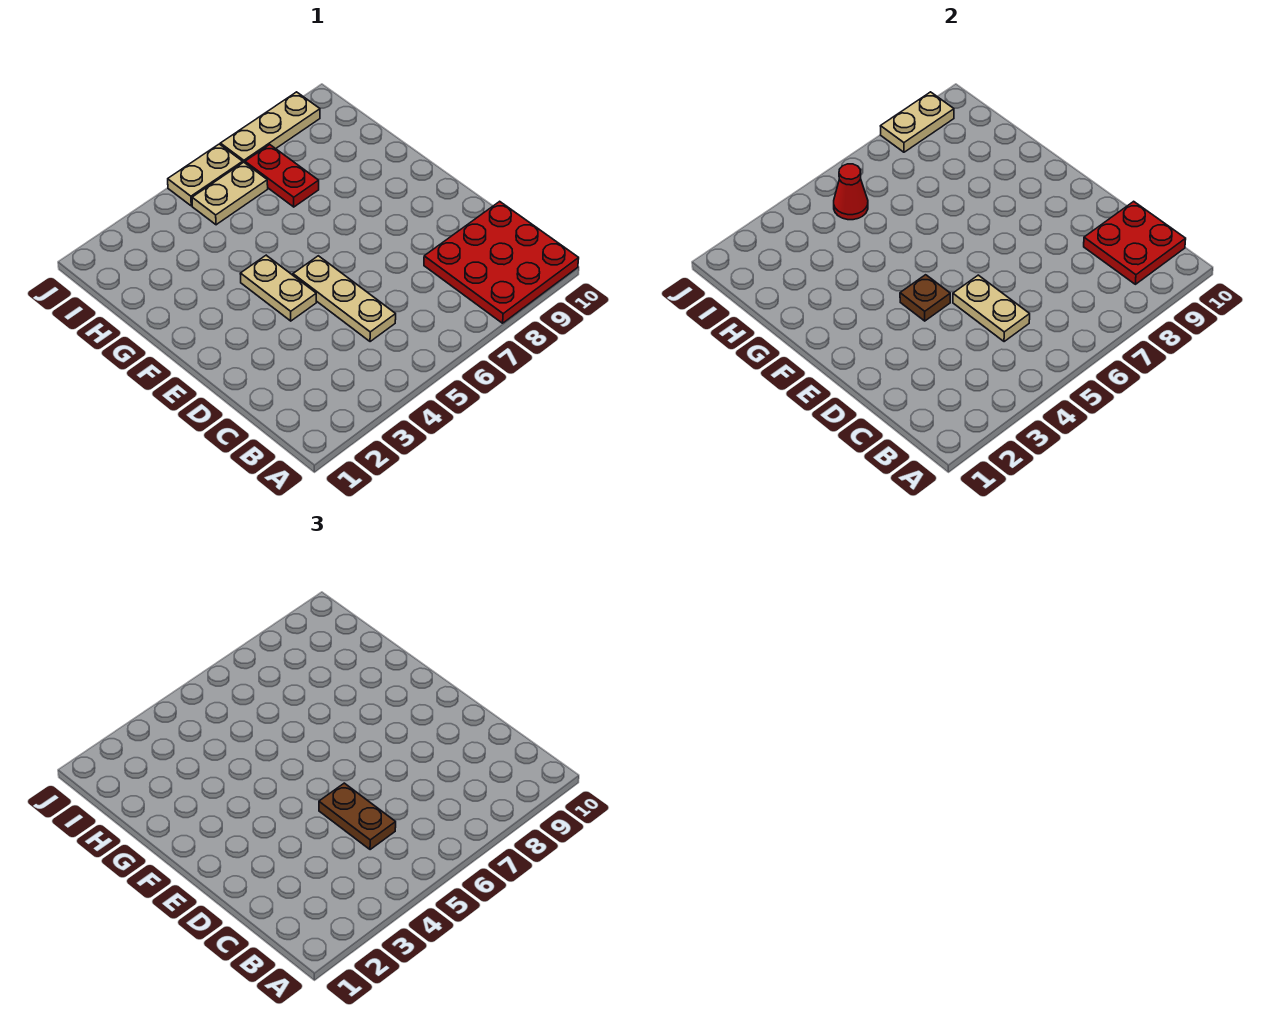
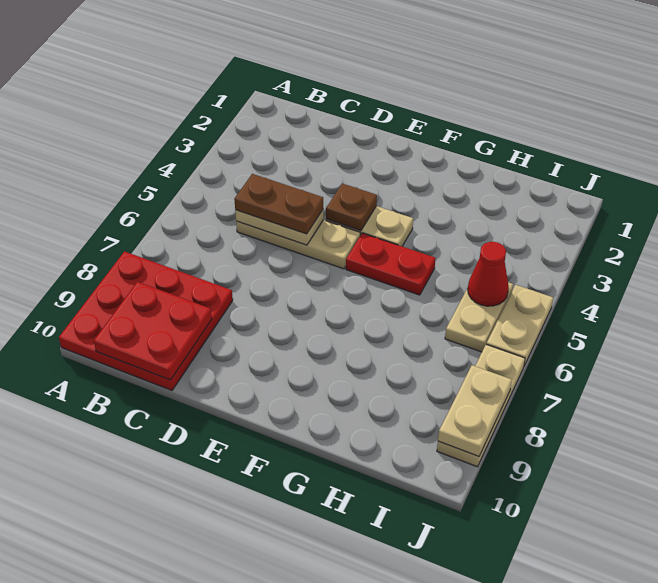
red 1x2 plate [245,145,319,207] -> red 1x2 plate moved to [346,233,436,295]

